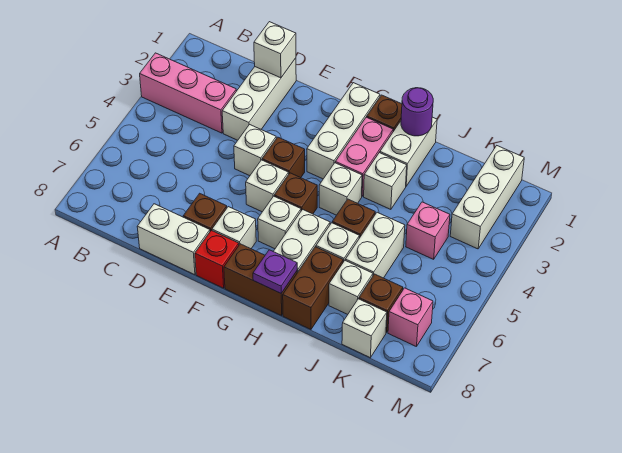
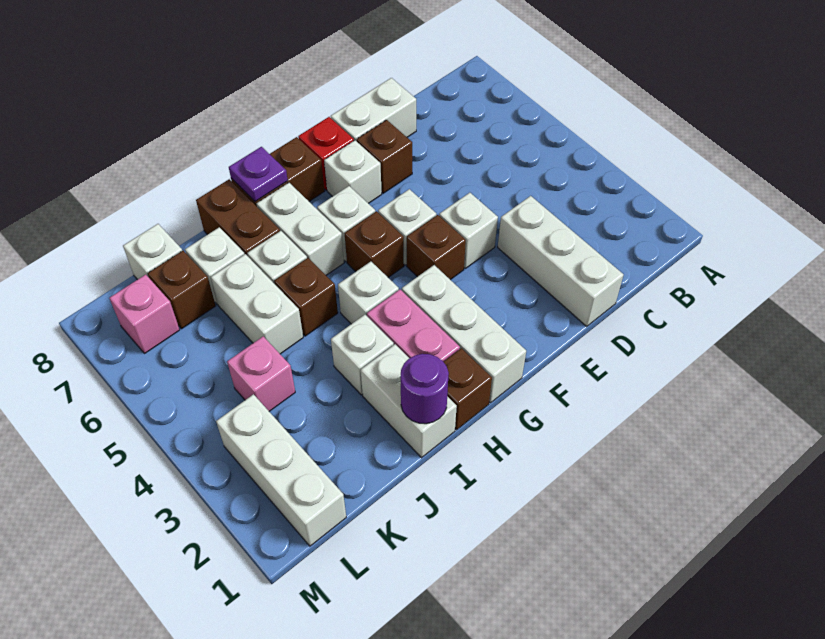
pink 1x3 brick [140,53,236,133] -> none
white 1x1 brick [254,22,296,78] -> none

